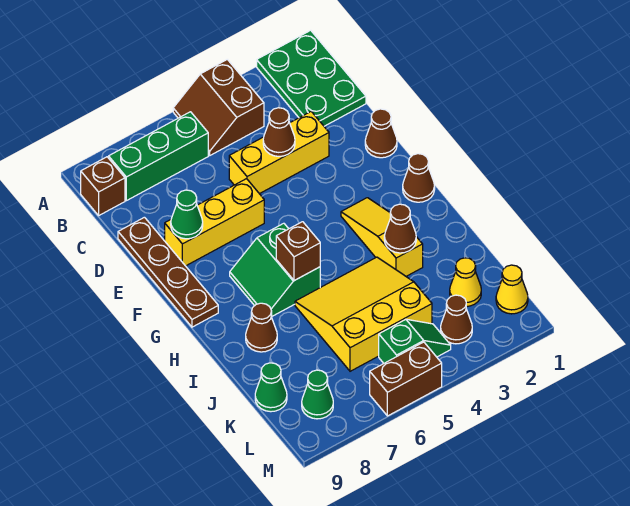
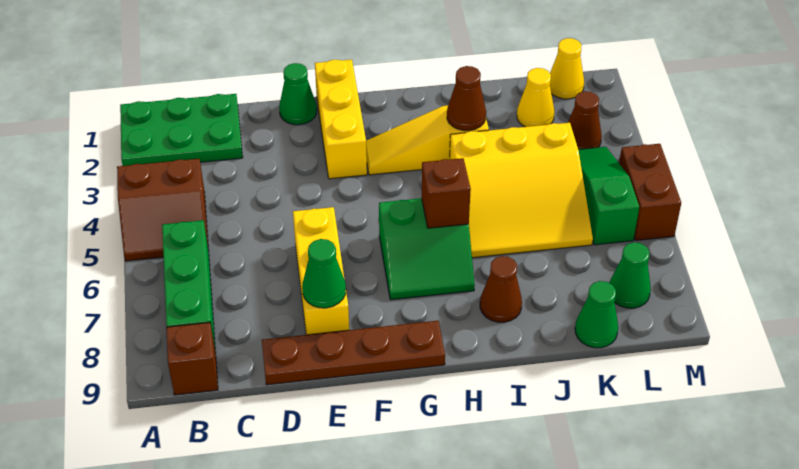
yellow 1x3 brick [229,112,329,194] -> yellow 1x3 brick moved to [315,60,367,179]
brown 1x1 cone [263,108,295,156] -> none
brown 1x1 cone [365,109,397,158] -> green 1x1 cone [279,63,317,125]
brown 1x1 cone [403,154,435,202] -> none
yellow 3x3 slope [295,257,432,371] -> yellow 3x3 slope turned to [450,123,593,258]
green 1x2 slope [379,319,451,363] -> green 1x3 slope [578,147,639,245]

